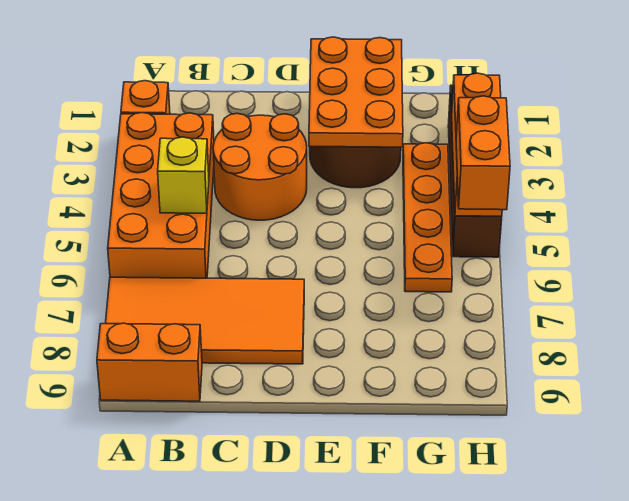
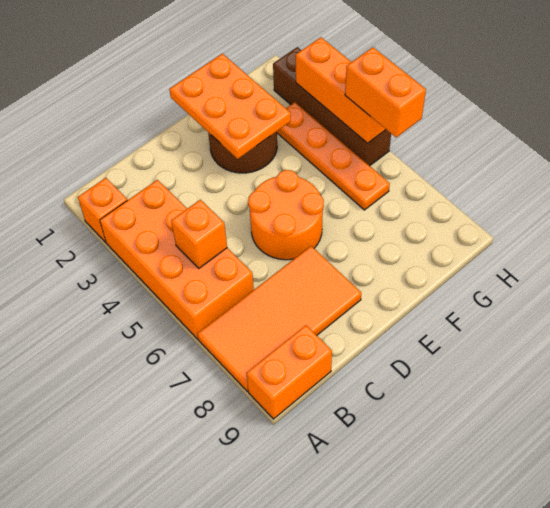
yellow 1x1 brick [158,137,209,213] -> orange 1x1 brick [171,200,227,268]
orange 2x2 round brick [213,113,307,220] -> orange 2x2 round brick moved to [248,170,324,260]

